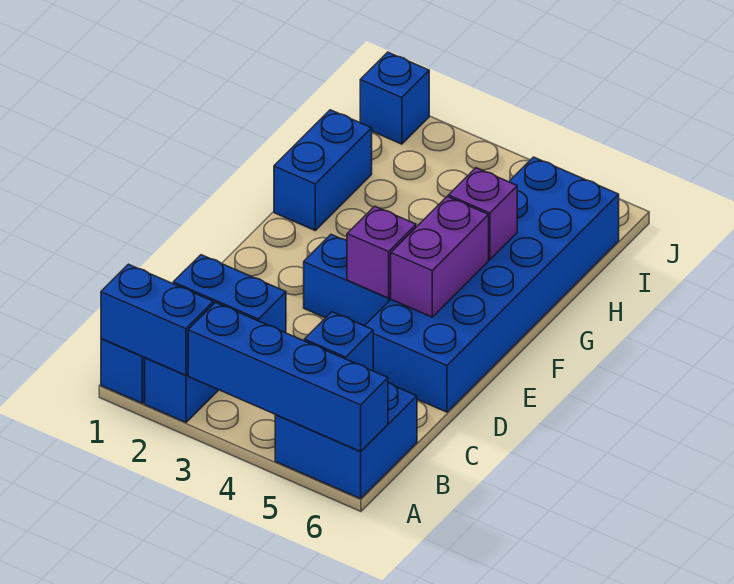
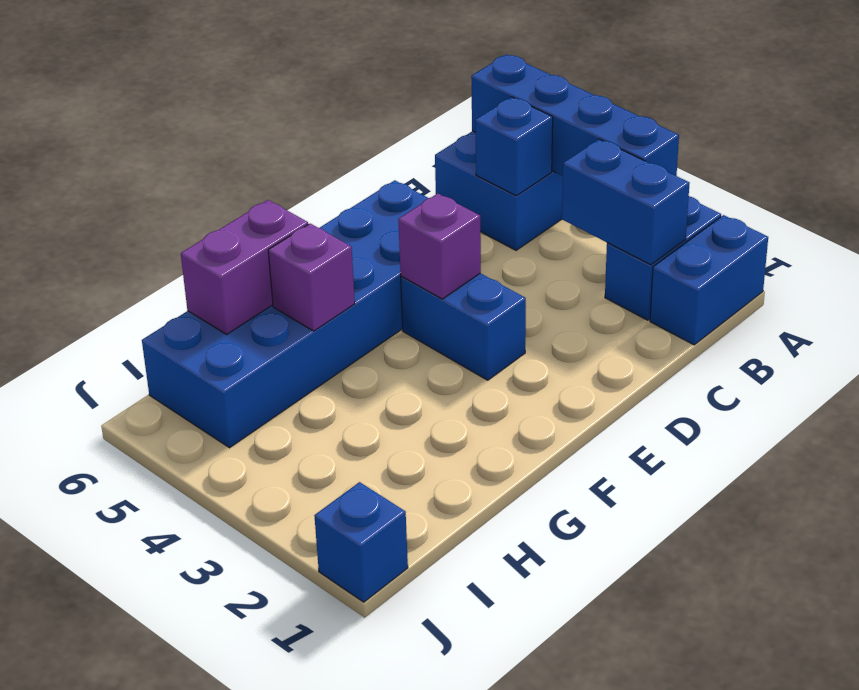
blue 1x2 brick [101,264,214,375] -> none
purple 1x2 brick [391,197,489,317] -> purple 1x2 brick moved to [181,200,308,334]
blue 1x2 brick [274,110,372,230] -> none

